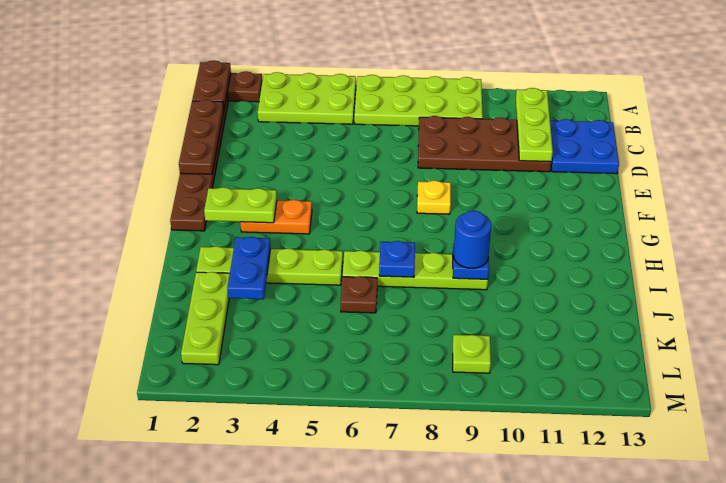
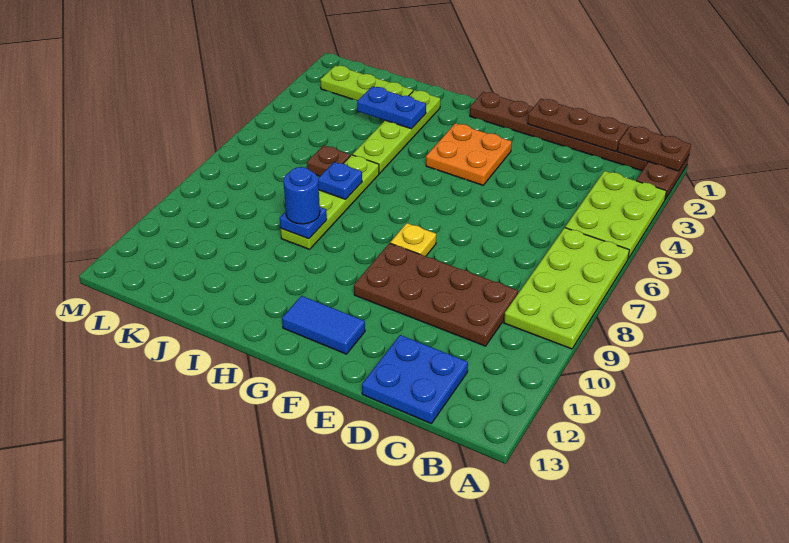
lime 1x3 plate [516,88,553,162] -> none
brown 2x4 plate [418,116,551,172] -> brown 2x4 plate turned to [354,243,518,346]
none -> blue 1x2 tile [282,296,365,354]
lime 1x2 plate [204,187,277,223] -> none
orange 1x2 plate [240,200,312,234] -> orange 2x2 plate [426,123,512,185]
lime 1x1 plate [453,335,491,373] -> none

